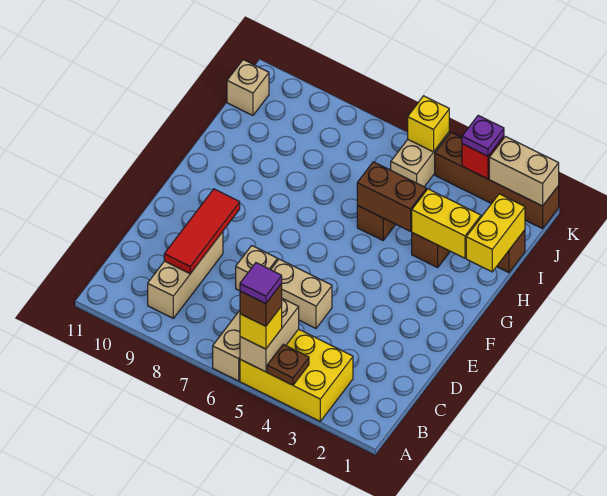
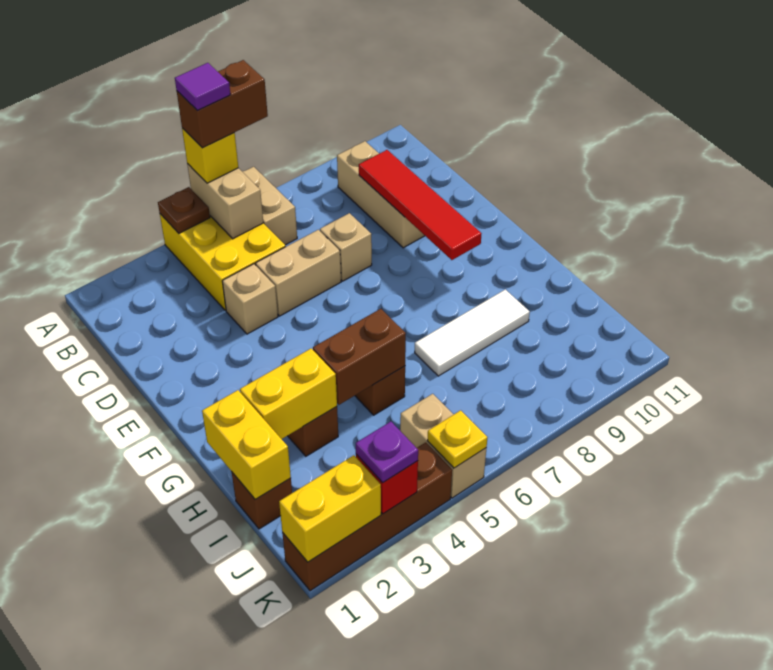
yellow 2x3 brick [240,329,353,421] -> yellow 2x3 brick turned to [160,214,286,311]
brown 1x1 brick [240,283,282,326] -> brown 1x2 brick [177,60,268,148]
red 1x3 tile [164,189,240,274] -> red 1x4 tile [359,150,482,260]
none -> white 1x3 tile [415,289,530,376]
tan 1x1 brick [227,60,269,115] -> tan 1x1 brick moved to [222,264,278,334]
tan 1x2 brick [489,137,559,206] -> yellow 1x2 brick [279,455,381,562]
yellow 1x1 brick [408,96,449,152] -> yellow 1x1 plate [427,410,488,468]

